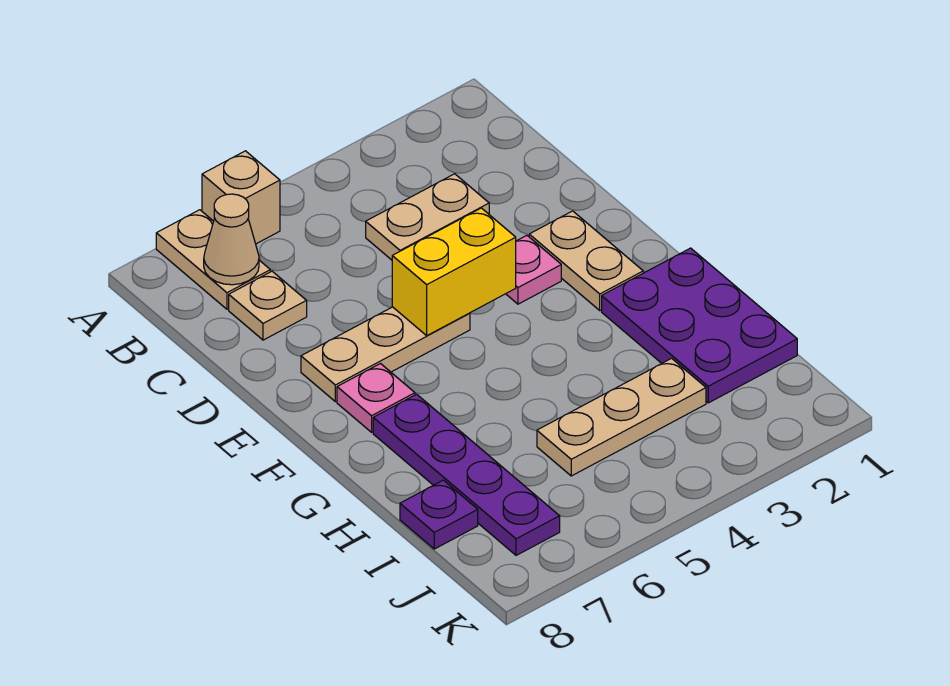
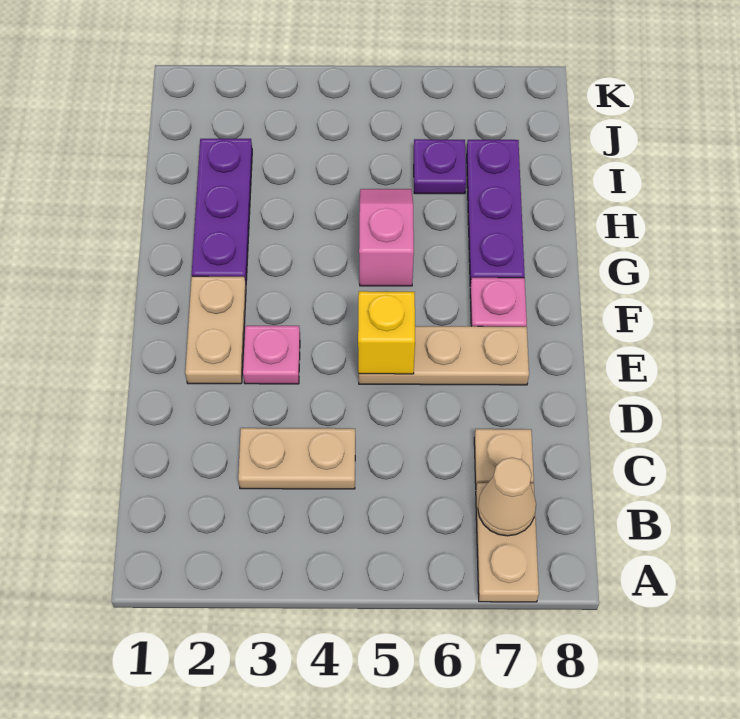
tan 1x1 brick [202,151,280,244] -> none
yellow 1x2 brick [392,208,516,335] -> yellow 1x1 brick [358,291,415,374]
purple 2x3 plate [602,248,797,403] -> purple 1x3 plate [192,139,252,283]
none -> pink 1x2 slope [359,189,414,286]
purple 1x4 plate [373,394,560,555] -> purple 1x3 plate [467,140,525,286]
tan 1x3 plate [537,358,706,476] -> none
purple 1x1 plate [400,480,478,549] -> purple 1x1 plate moved to [414,139,466,194]

